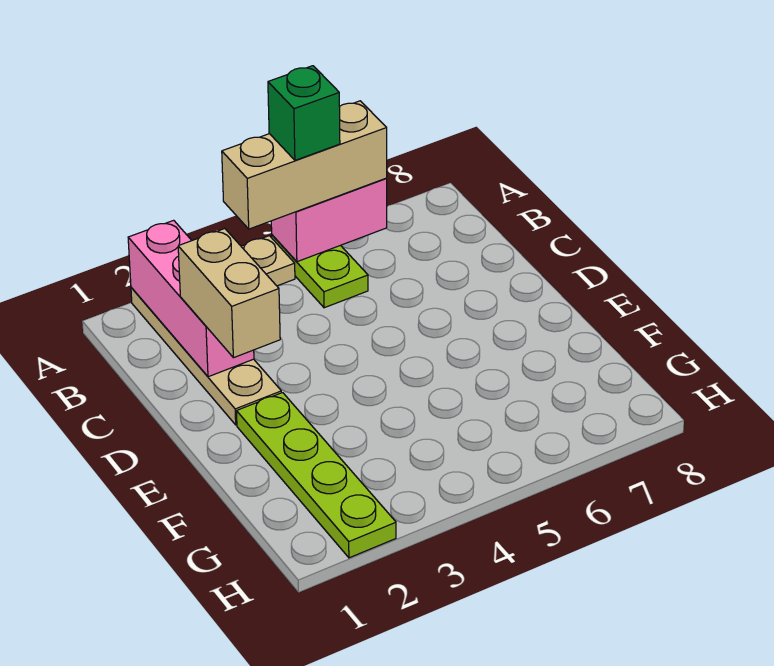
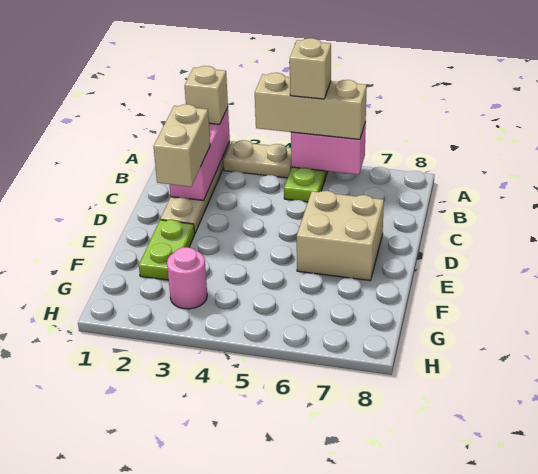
none -> tan 1x1 brick [185,66,228,124]
green 1x1 brick [268,66,340,160] -> tan 1x1 brick [290,38,331,99]
none -> tan 2x2 brick [297,191,384,281]
lime 1x4 plate [237,393,396,558] -> lime 1x2 plate [139,220,195,280]
none -> pink 1x1 round brick [167,247,207,309]

